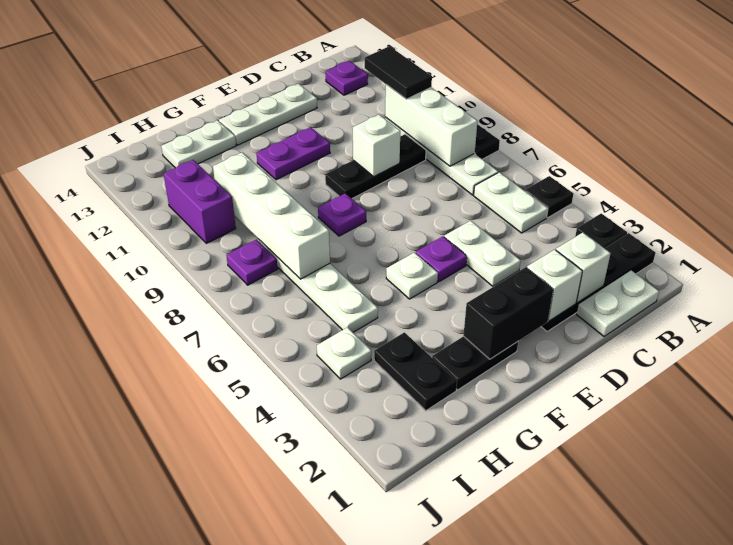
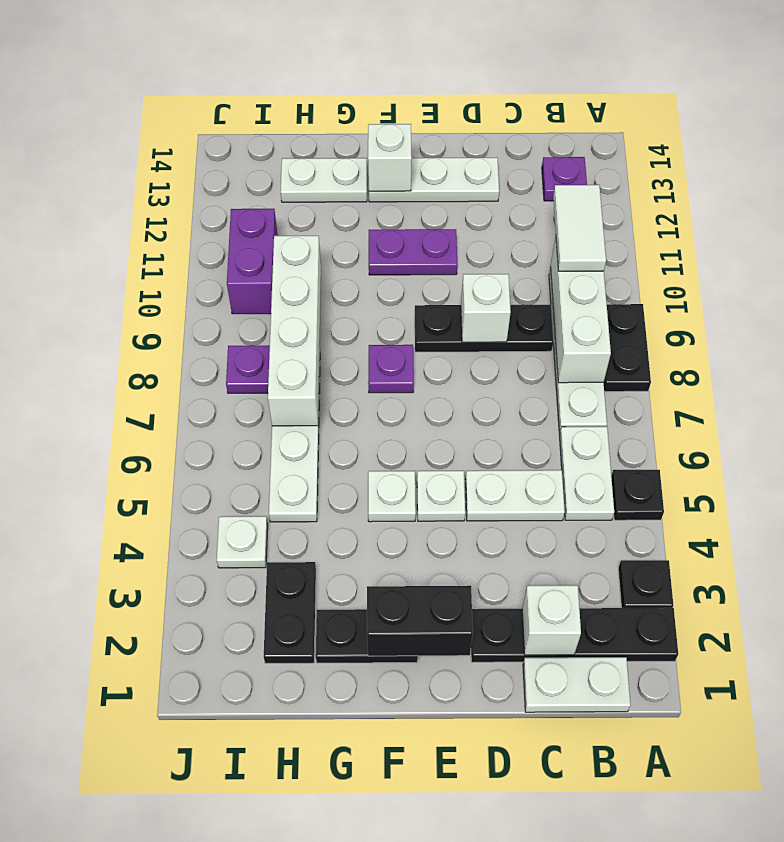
black 1x2 tile [365,46,432,99] -> white 1x2 tile [553,185,606,271]
white 1x1 brick [527,250,582,321] -> white 1x1 brick moved to [368,124,412,191]
white 1x2 plate [444,221,521,286] -> white 1x2 plate turned to [465,470,565,521]
purple 1x1 plate [416,236,467,282] -> white 1x1 plate [417,471,465,521]

